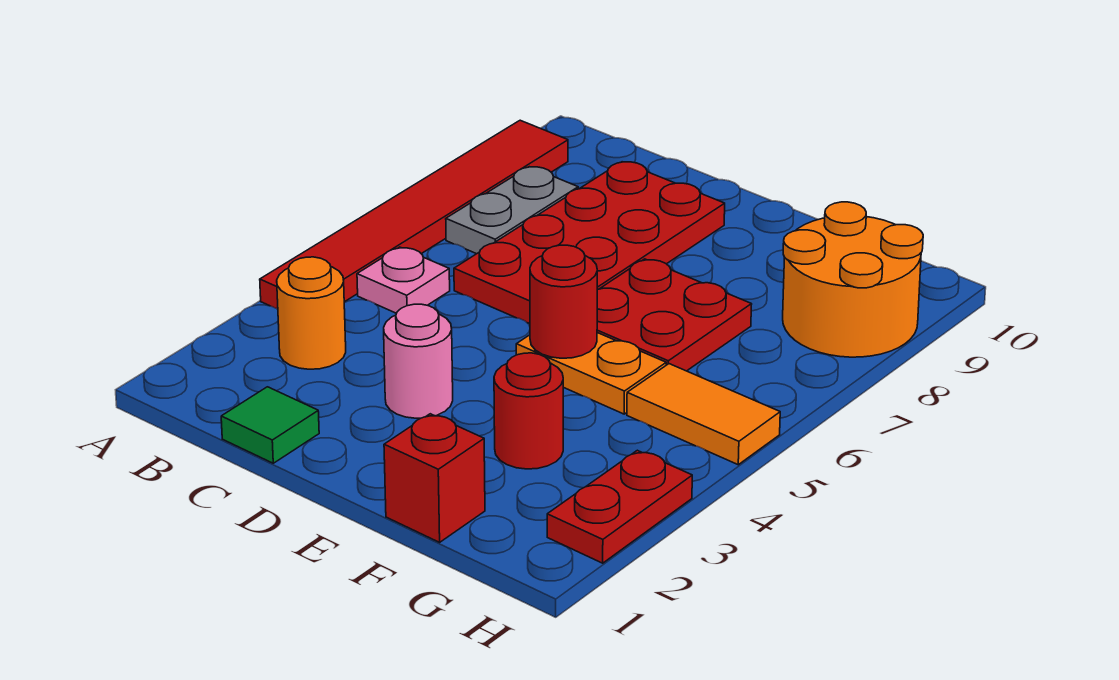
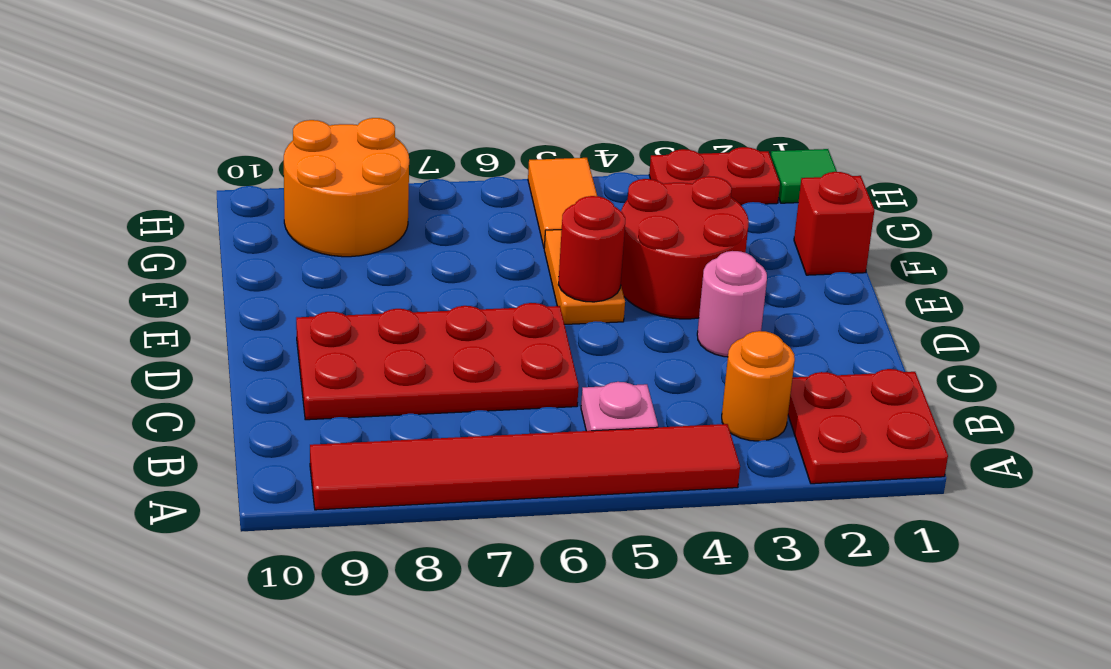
grey 1x2 plate [446,167,578,254] -> none
green 1x1 tile [221,387,319,463] -> green 1x1 tile moved to [771,149,837,203]
red 2x2 plate [597,259,752,371] -> red 2x2 plate moved to [788,369,948,484]
red 1x1 round brick [494,353,563,469] -> red 2x2 round brick [621,176,749,319]

